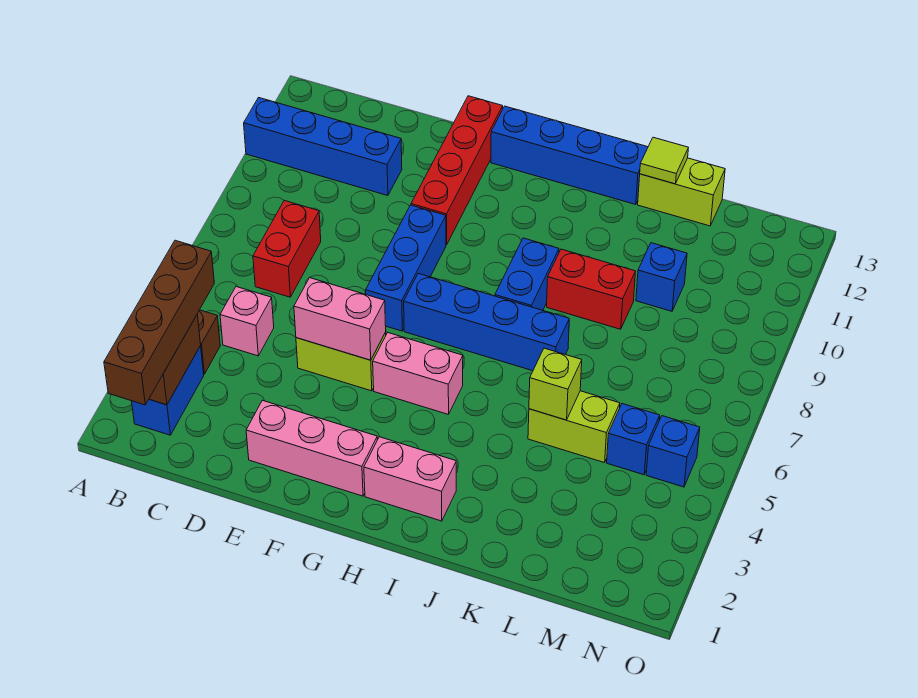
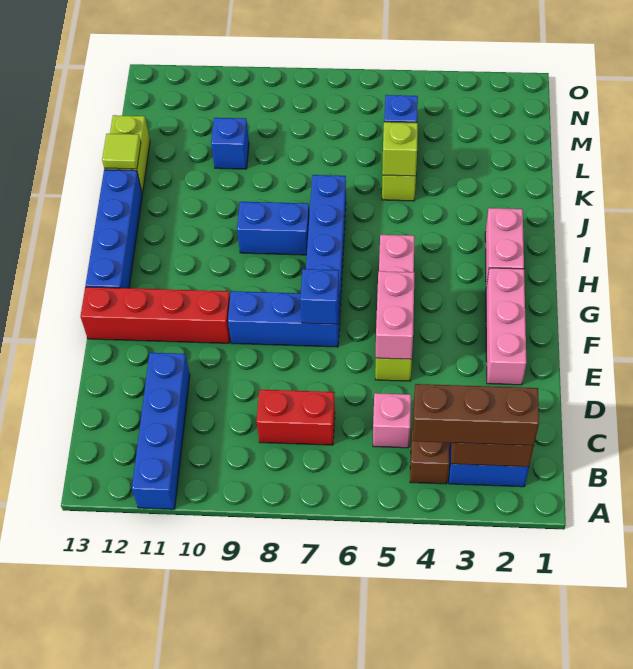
brown 1x4 brick [104,240,214,405] -> brown 1x3 brick [413,384,539,446]
red 1x2 brick [547,249,636,329] -> none
blue 1x1 brick [646,416,700,487] -> blue 1x1 brick moved to [300,269,339,324]

